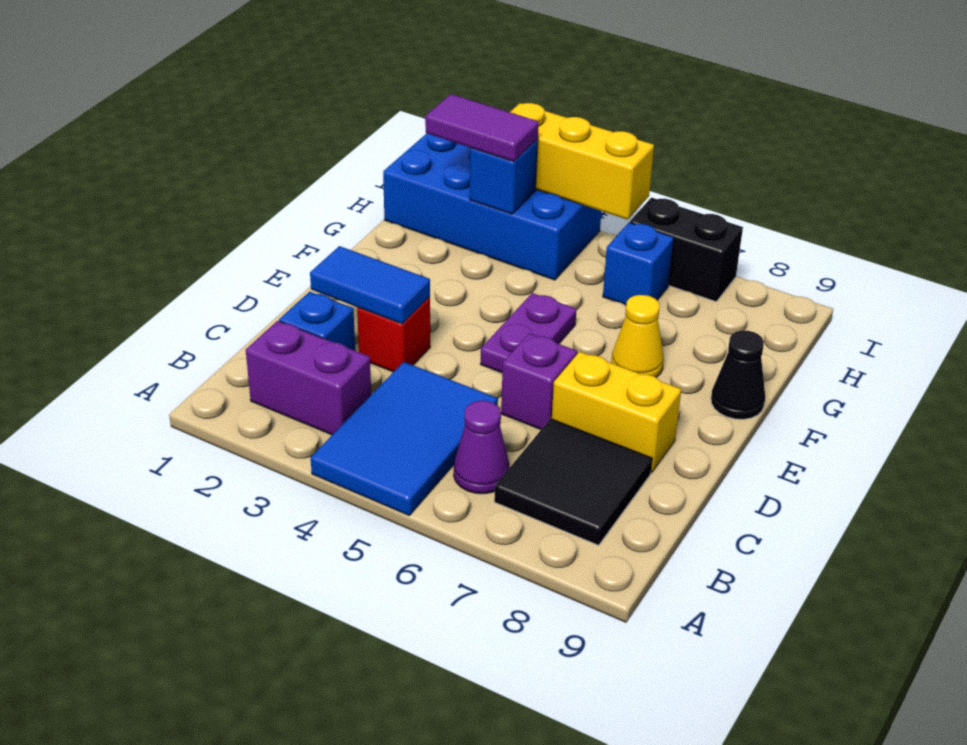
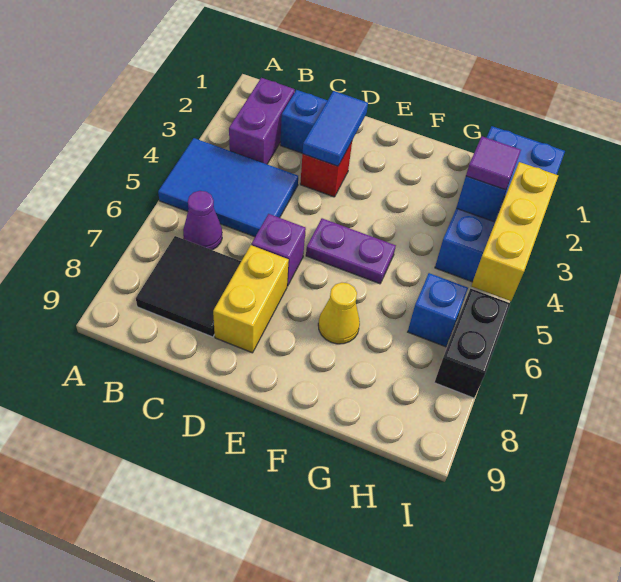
black 1x1 cone [711,331,765,419] -> none
purple 1x2 tile [425,94,539,162] -> purple 1x1 tile [466,136,521,190]

